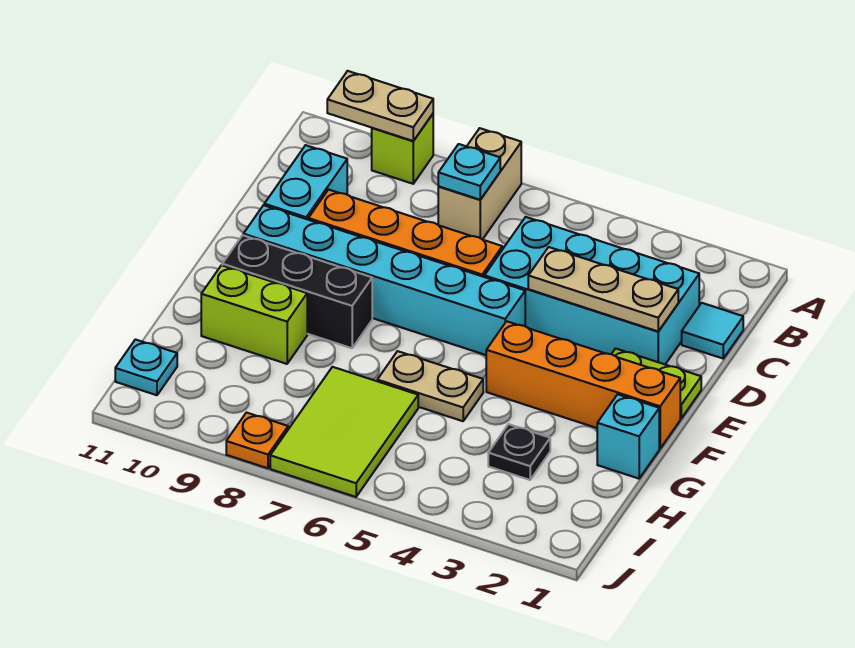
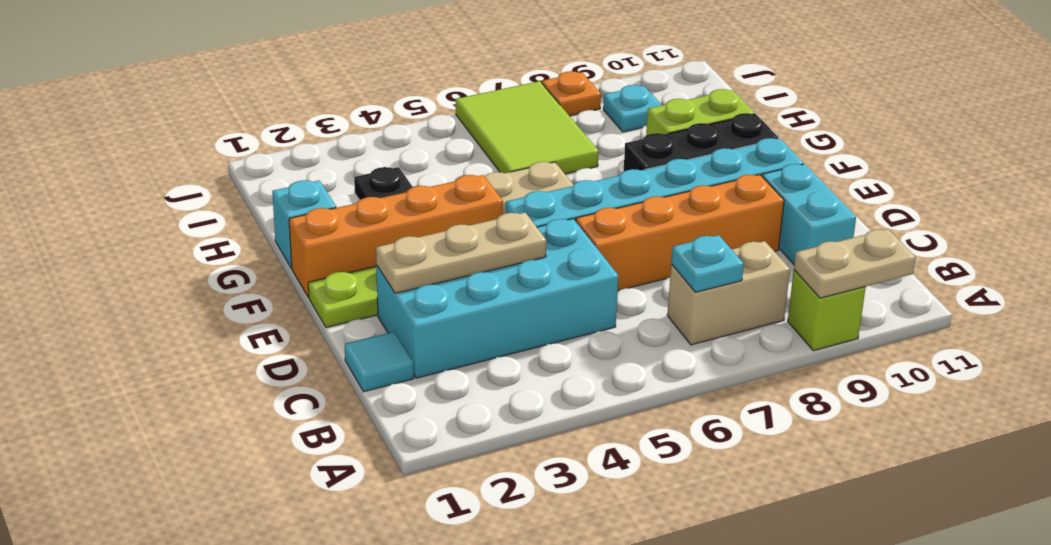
tan 1x2 brick [438,128,521,240] -> tan 1x2 brick turned to [667,241,790,345]
cyan 1x1 plate [115,340,177,395] -> cyan 1x1 plate moved to [603,85,661,132]

